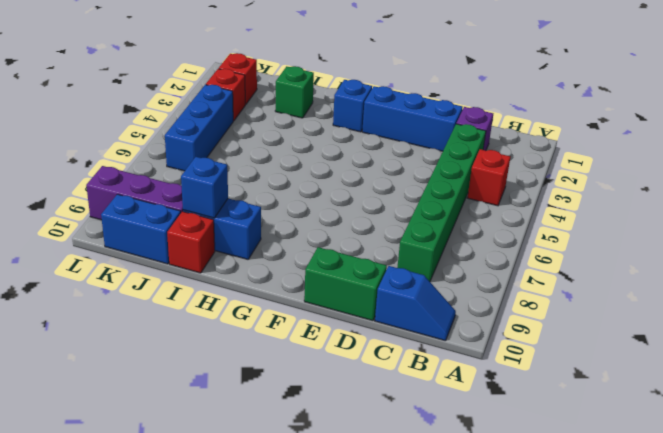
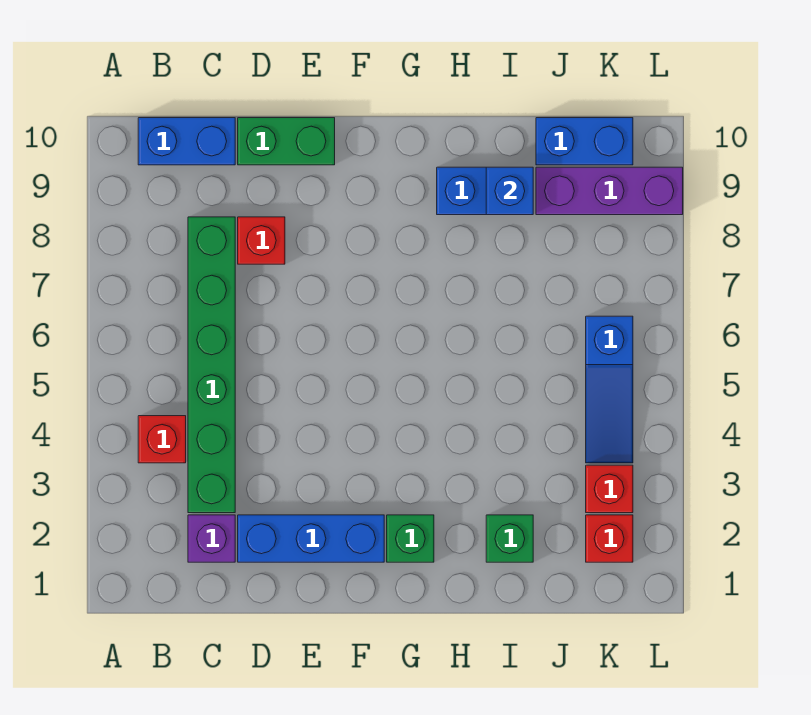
blue 1x2 slope [375,266,456,341] -> blue 1x2 brick [138,118,235,165]
blue 1x1 brick [333,80,372,132] -> green 1x1 brick [387,515,434,562]
red 1x1 brick [167,211,215,273] -> red 1x1 brick moved to [238,217,285,264]
blue 1x3 brick [165,85,233,171] -> blue 1x3 slope [586,316,633,463]

